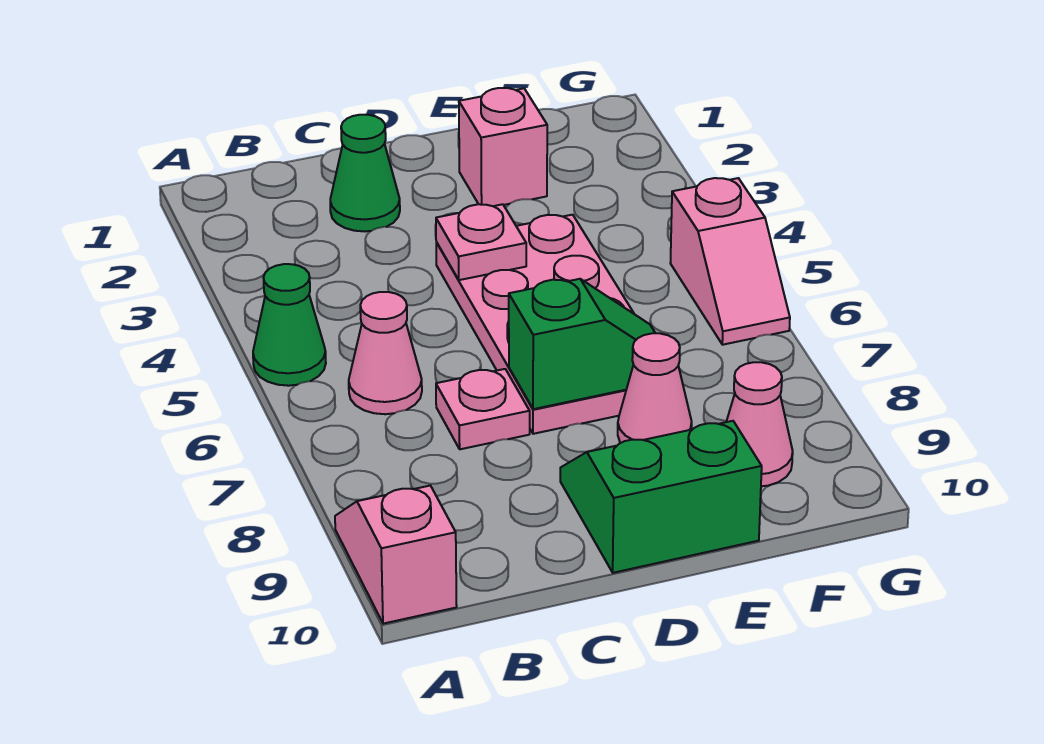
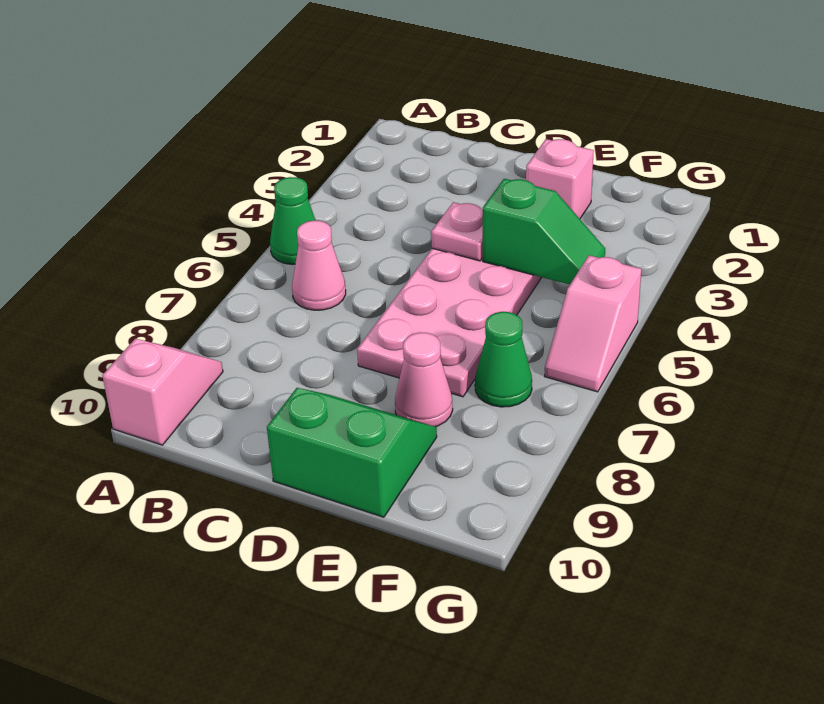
green 1x1 cone [330,115,400,231] -> green 1x1 cone moved to [475,312,532,407]
pink 1x1 plate [436,369,530,449] -> none
green 1x2 slope [509,279,655,409] -> green 1x2 slope moved to [483,179,605,285]
pink 1x1 cone [726,362,793,486] -> none

